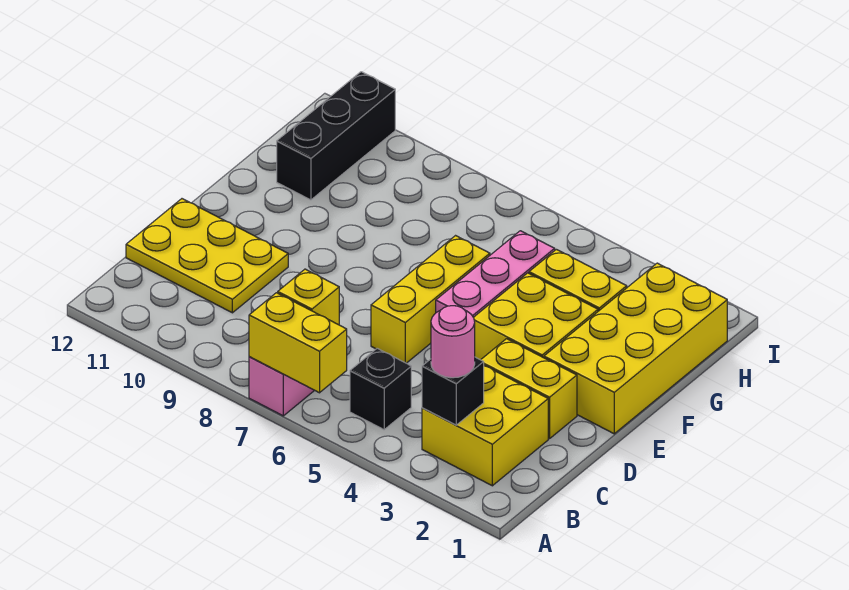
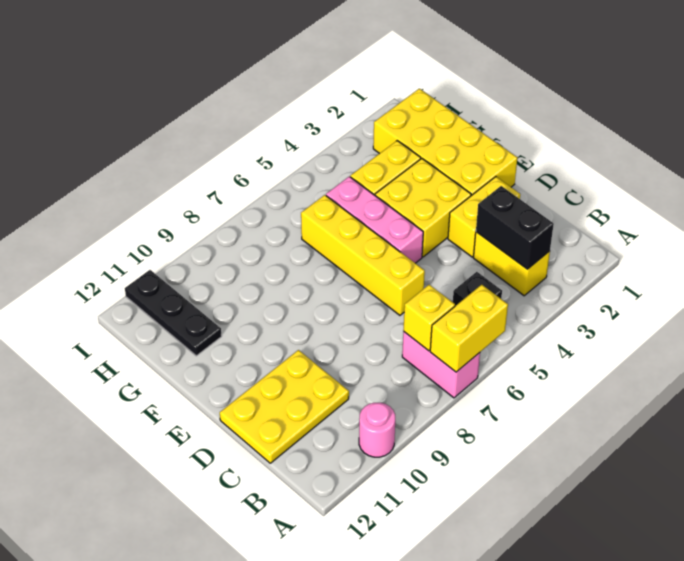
yellow 2x2 brick [422,366,548,486] -> yellow 1x2 brick [473,232,550,296]
black 1x1 brick [422,357,484,425] -> black 1x2 brick [476,186,554,269]
pink 1x1 round brick [431,306,475,378] -> pink 1x1 round brick moved to [359,403,395,457]
yellow 1x3 brick [371,236,490,363] -> yellow 1x4 brick [301,195,425,315]
black 1x3 brick [277,72,395,200] -> black 1x3 plate [125,270,222,356]

